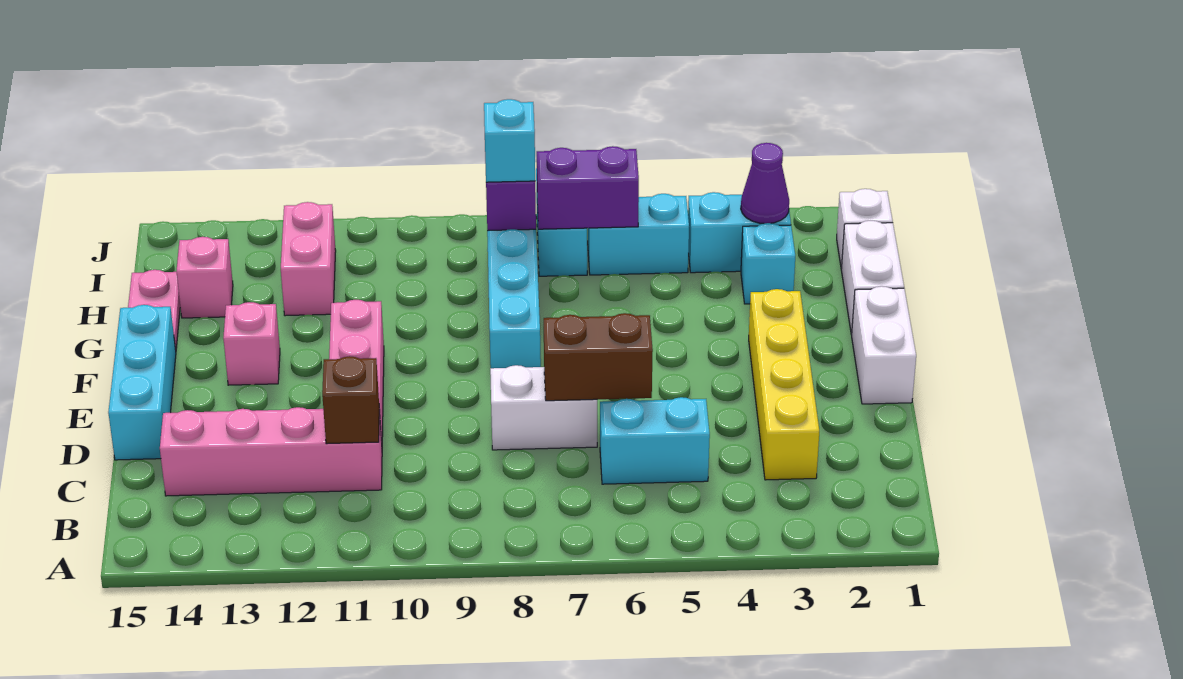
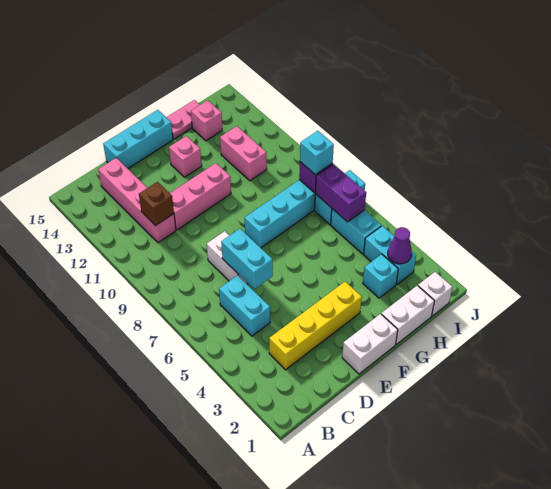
brown 1x2 brick [544,313,653,401] -> cyan 1x2 brick [221,229,273,289]
pink 1x2 brick [281,202,336,316] -> pink 1x2 brick turned to [220,126,267,181]

